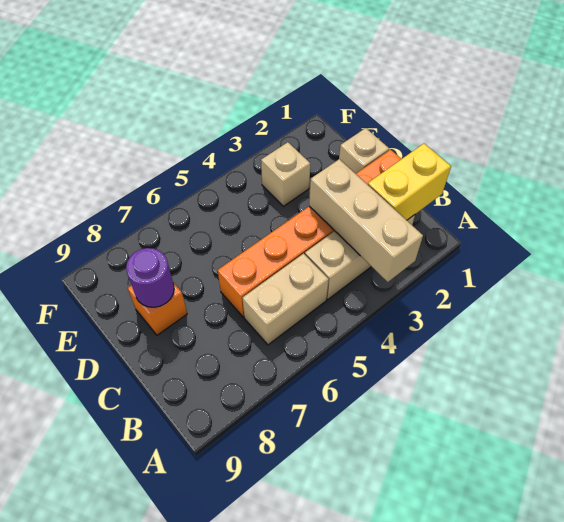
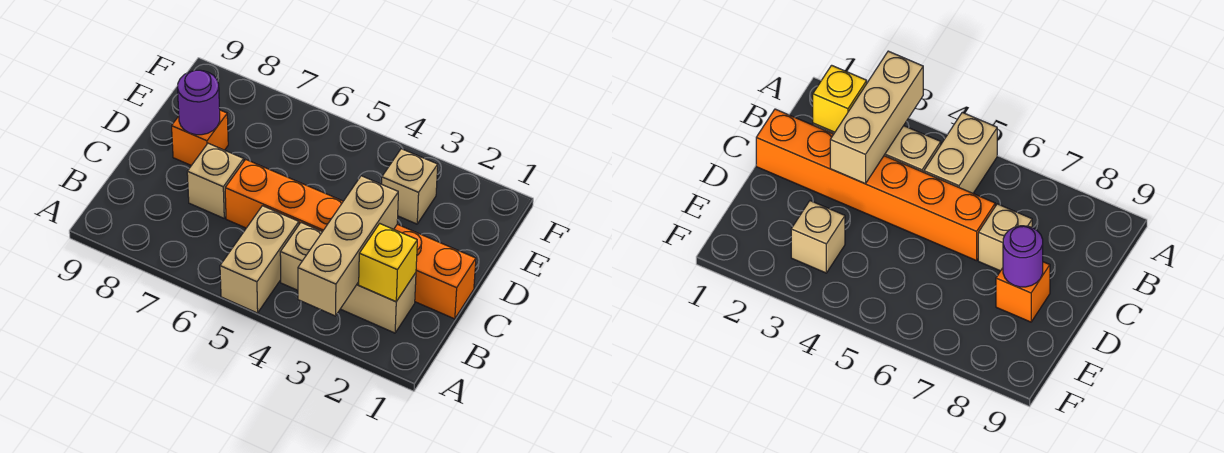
yellow 1x2 brick [368,144,451,220] -> yellow 1x1 brick [359,224,417,302]
tan 1x2 brick [243,254,329,345] -> tan 1x2 brick turned to [220,206,299,313]
tan 1x1 brick [339,128,389,174] -> tan 1x1 brick moved to [187,143,244,218]

